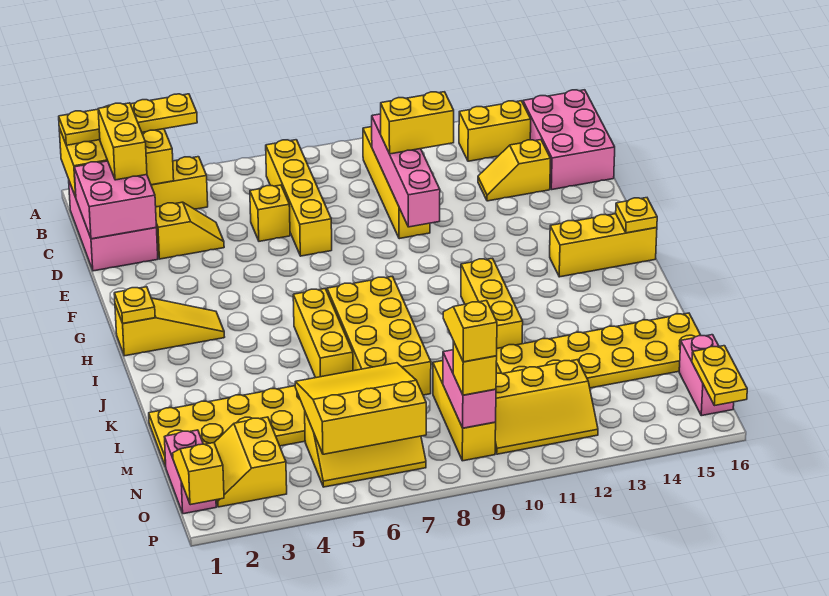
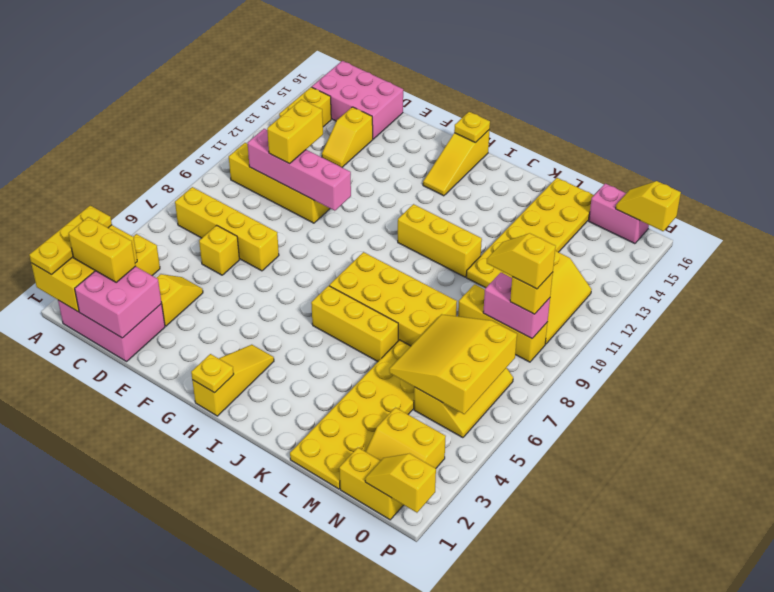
yellow 1x4 plate [59,94,197,145] -> yellow 1x3 plate [29,206,112,274]
yellow 1x3 brick [550,214,657,277] -> yellow 1x3 slope [423,129,490,196]
pink 1x2 brick [165,430,216,514] -> yellow 1x2 brick [339,448,403,520]
yellow 1x2 plate [692,346,747,406] -> yellow 1x2 slope [616,181,681,231]

